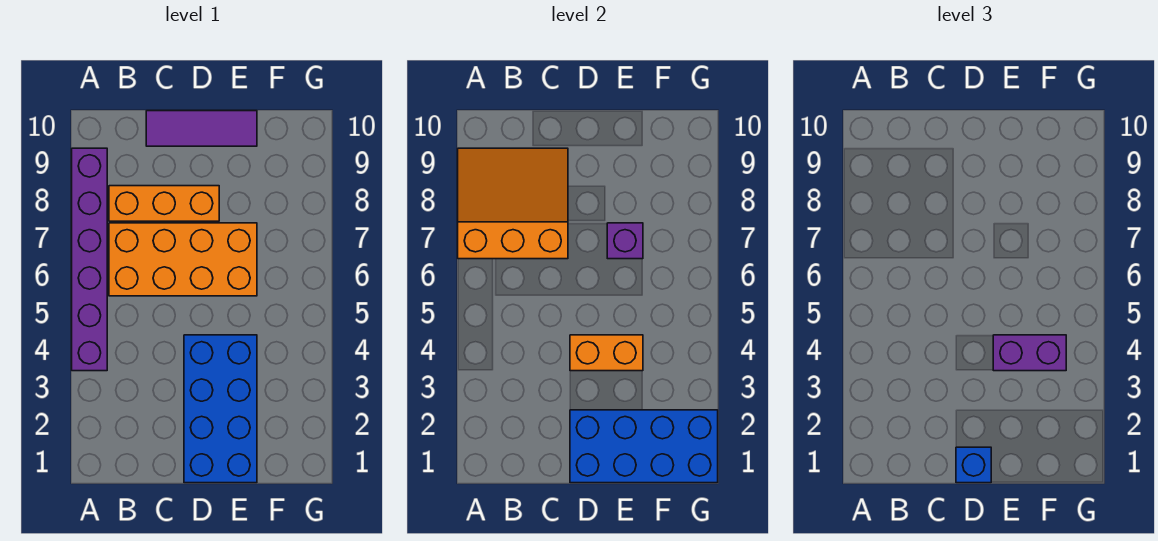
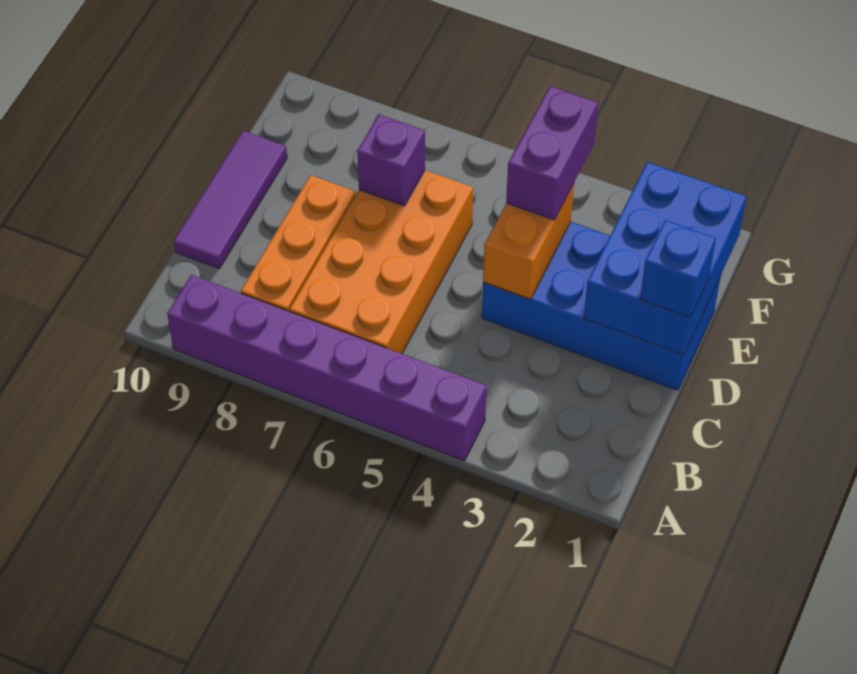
orange 3x3 slope [458,148,568,259] -> none
blue 2x4 brick [570,410,718,483] -> blue 2x3 brick [584,162,747,355]

